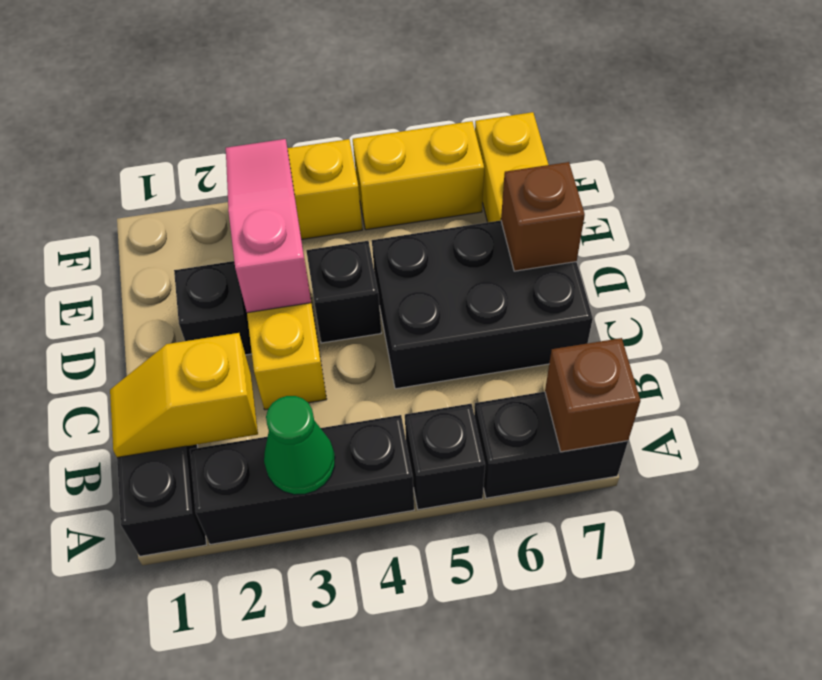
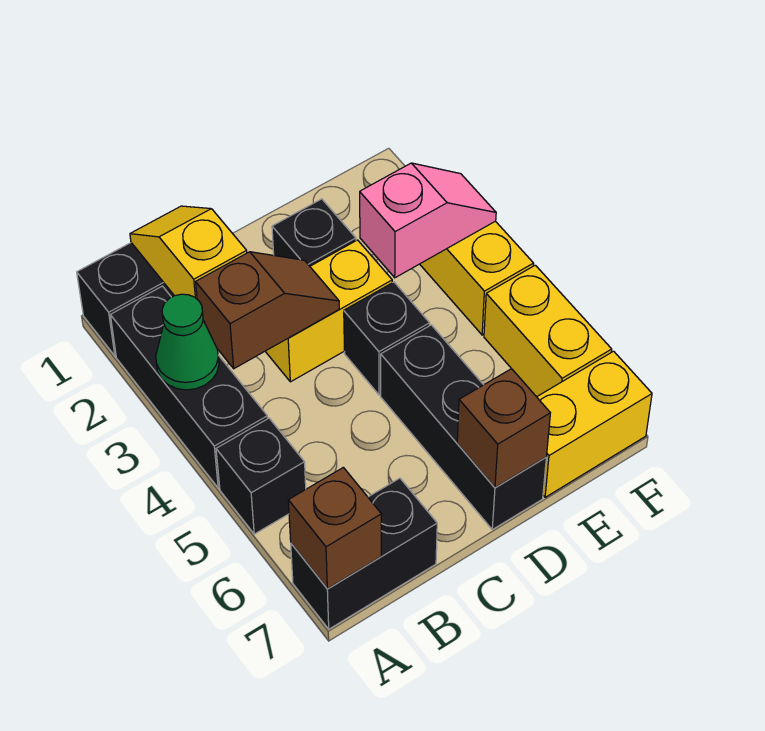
black 1x2 brick [474,392,628,498] -> black 1x2 brick turned to [291,478,437,629]
none -> brown 1x2 slope [196,252,339,369]
black 2x3 brick [372,220,593,389] -> black 1x3 brick [381,325,546,529]
pink 1x3 slope [226,139,311,313] -> pink 1x2 slope [360,163,496,278]

